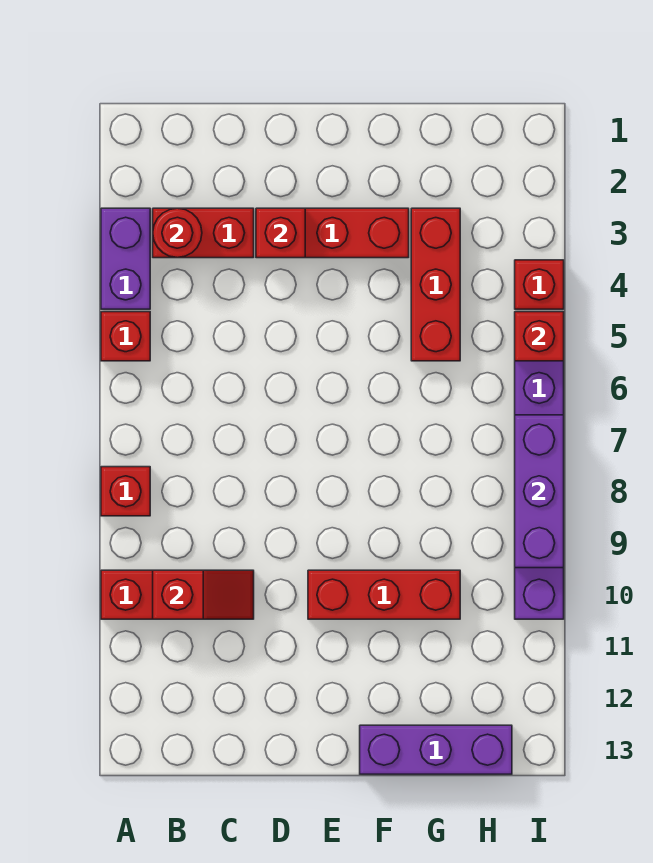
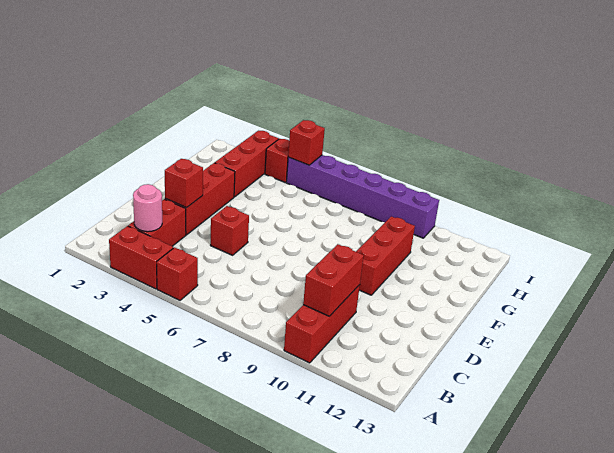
purple 1x2 brick [101,208,150,309] -> red 1x2 brick [109,226,173,289]
red 1x1 brick [101,467,150,516] -> red 1x1 brick moved to [210,206,249,255]
red 1x1 round brick [153,208,202,258] -> pink 1x1 round brick [133,184,162,232]
red 1x2 slope [153,570,254,619] -> red 1x2 brick [303,244,364,316]
purple 1x3 brick [360,725,512,774] -> none
red 1x3 brick [411,208,460,361] -> red 1x3 brick turned to [215,131,279,197]
purple 1x3 brick [515,415,564,568] -> none

